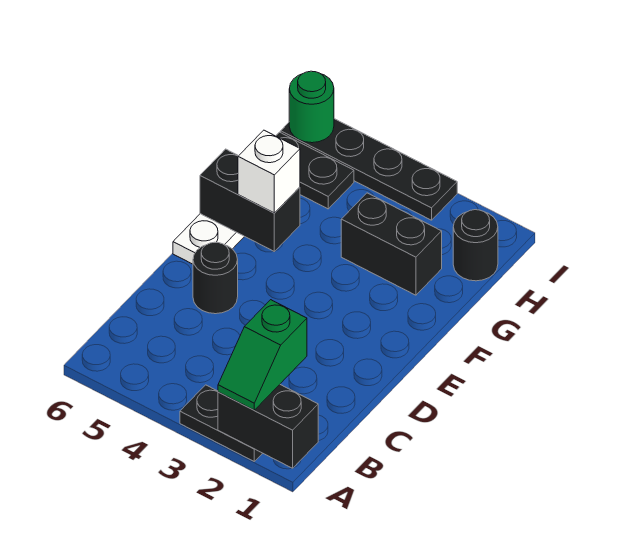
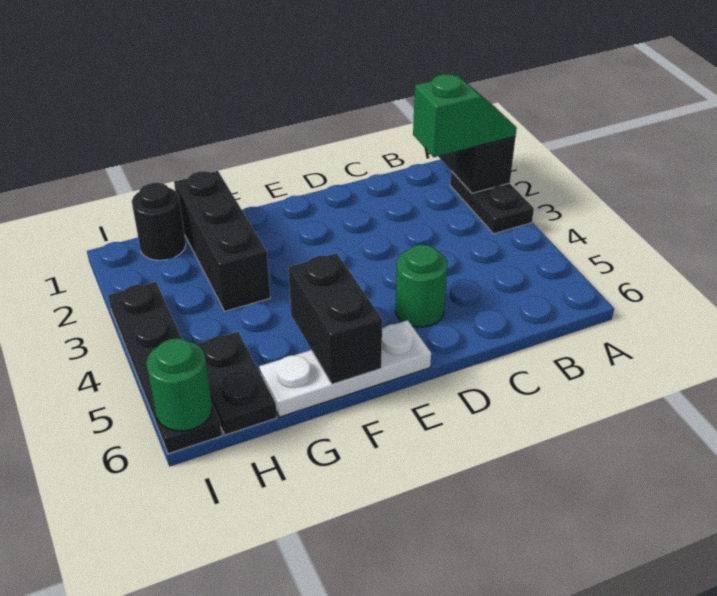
black 1x1 round brick [193,242,238,314] -> green 1x1 round brick [395,245,447,327]
white 1x1 brick [238,130,300,213] -> none
black 1x2 brick [341,193,442,295] -> black 1x3 brick [174,171,270,311]

